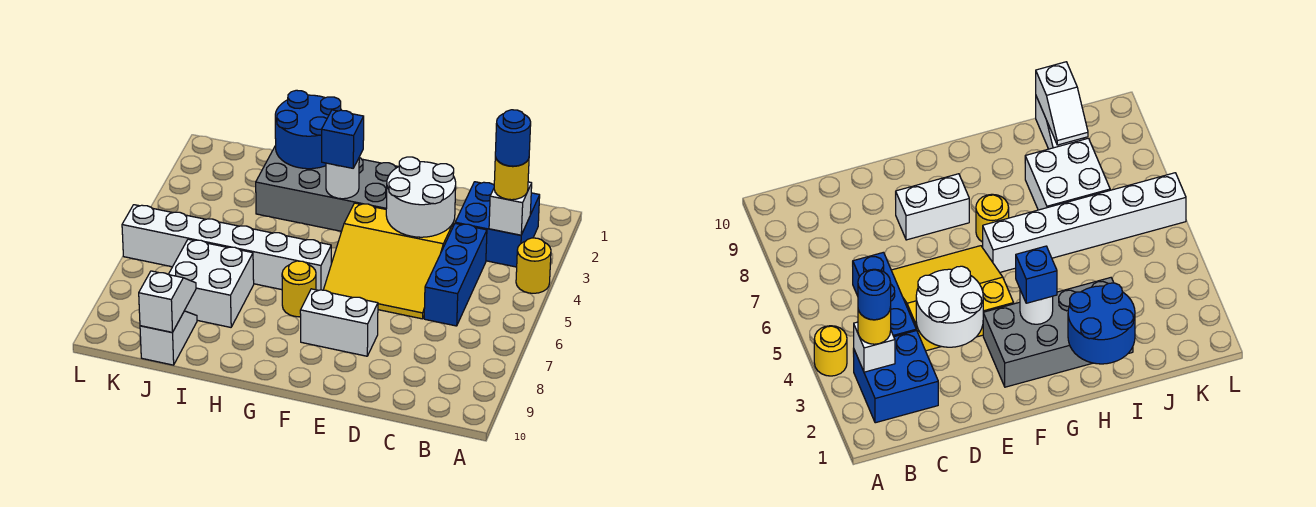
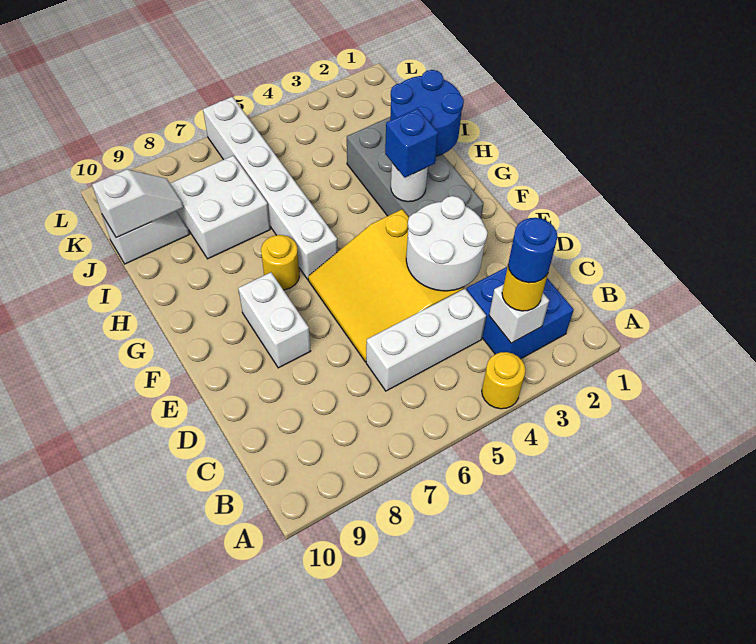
blue 1x3 brick [424,223,487,326] -> white 1x3 brick [366,289,486,391]

